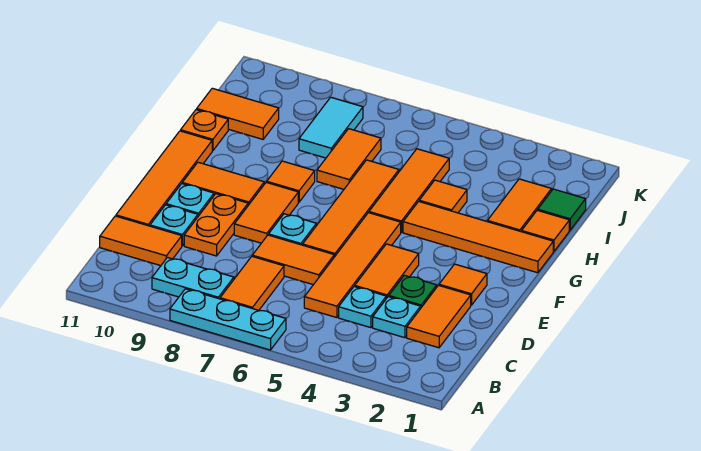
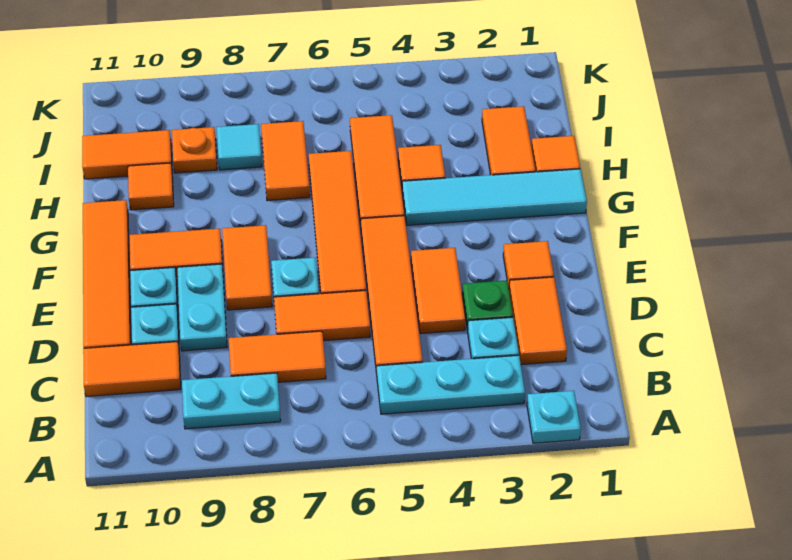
cyan 1x3 plate [170,289,286,350] -> cyan 1x3 plate moved to [377,355,525,414]
orange 1x2 tile [220,257,284,310] -> orange 1x2 tile turned to [229,331,326,382]
cyan 1x1 plate [339,287,386,328] -> cyan 1x1 plate moved to [527,391,581,443]
orange 1x2 plate [184,194,248,256] -> cyan 1x2 plate [177,264,227,351]
orange 1x4 tile [403,201,553,273] -> cyan 1x4 tile [402,169,587,225]
orange 1x1 tile [267,161,315,202] -> orange 1x1 tile moved to [128,163,174,210]
orange 1x1 plate [181,110,228,151] -> orange 1x1 plate moved to [172,127,217,173]
green 1x1 tile [538,189,586,230] -> none
cyan 1x2 tile [299,97,363,158] -> cyan 1x1 tile [217,124,262,170]

